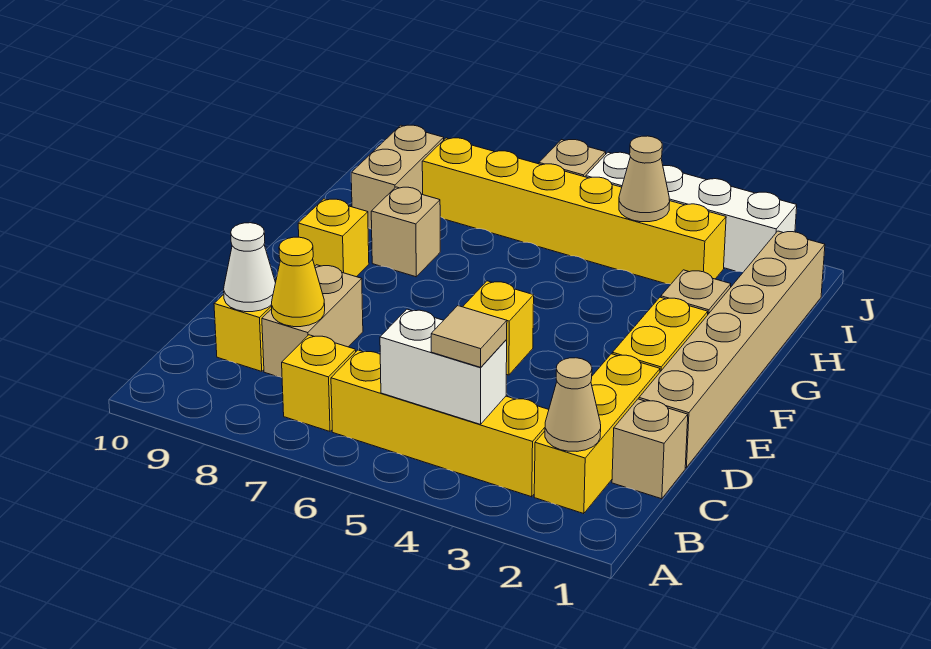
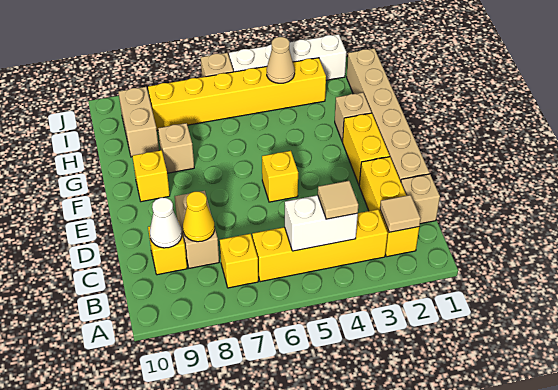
tan 1x1 cone [545,358,601,451] -> tan 1x1 tile [380,195,421,232]

